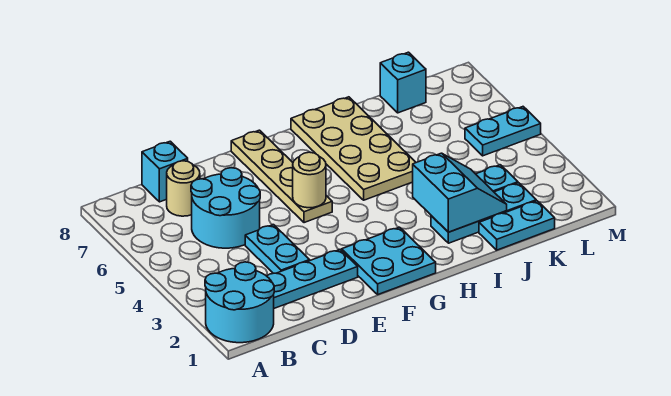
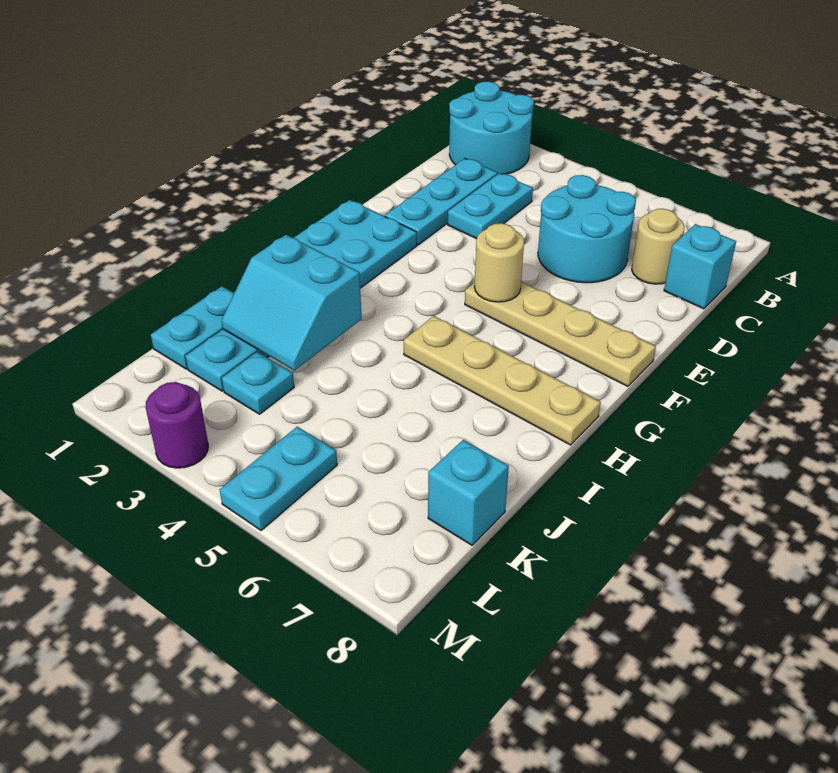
cyan 1x2 plate [245,225,310,273] -> cyan 1x2 plate turned to [448,173,533,239]
tan 2x4 plate [291,97,416,200] -> tan 1x4 plate [404,316,601,445]
none -> purple 1x1 round brick [145,382,208,468]

